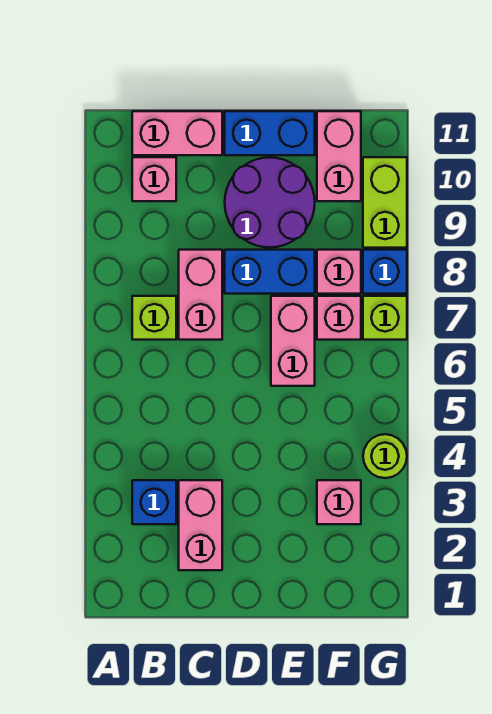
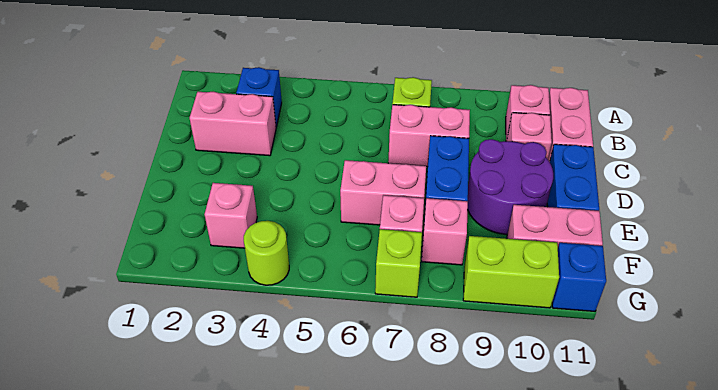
none -> pink 1x1 brick [507,113,552,159]
blue 1x1 brick [363,250,407,294] -> blue 1x1 brick moved to [552,243,606,311]

